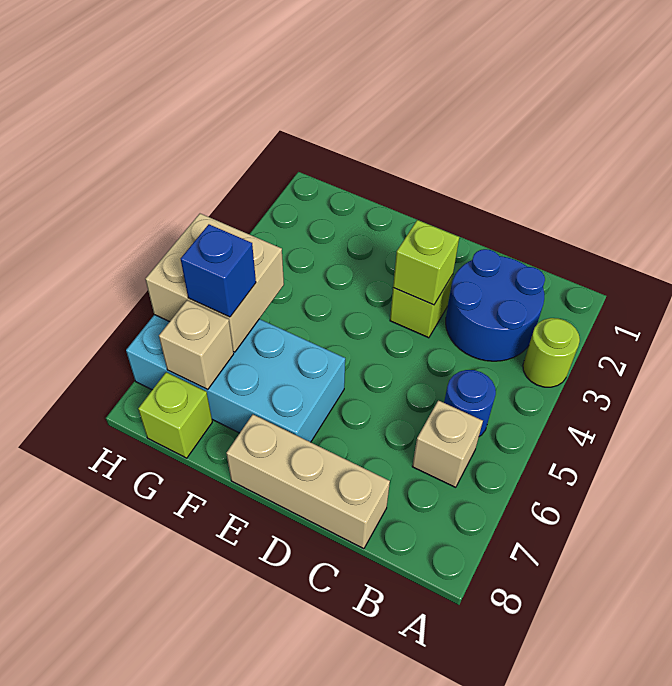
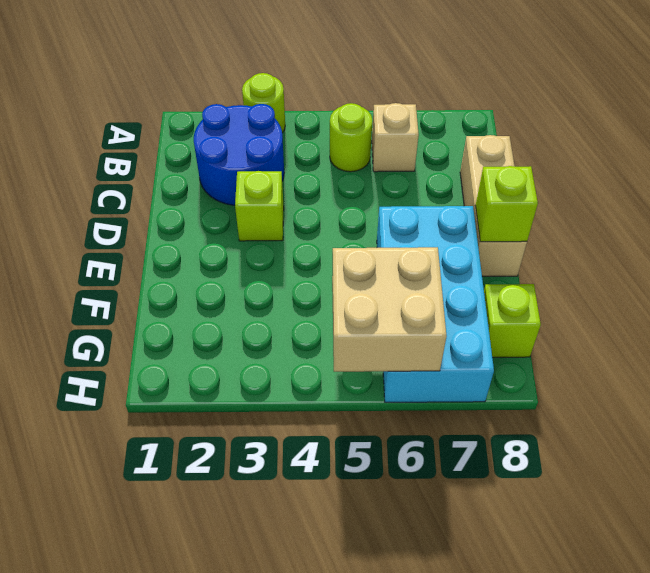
blue 1x1 round brick [444,370,496,436] -> lime 1x1 round brick [330,103,372,172]
lime 1x1 brick [393,220,459,305] -> lime 1x1 brick moved to [475,166,538,242]
blue 1x1 brick [181,224,256,317] -> none
tan 1x1 brick [159,300,234,389] -> none

